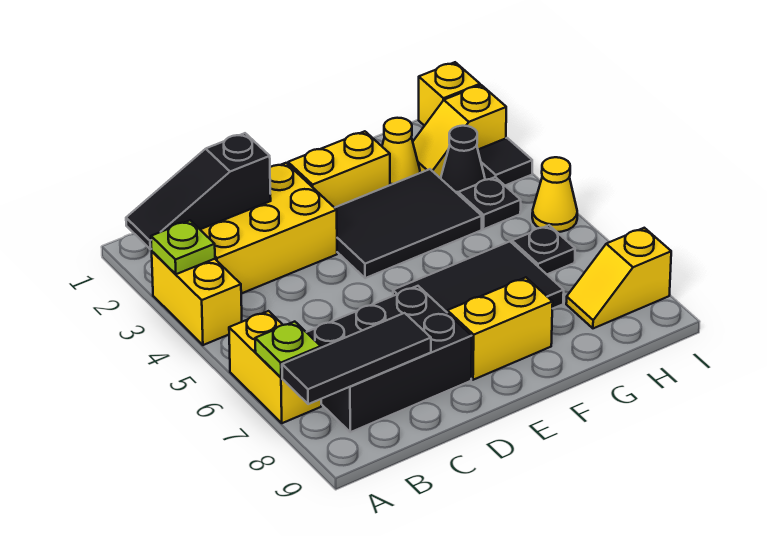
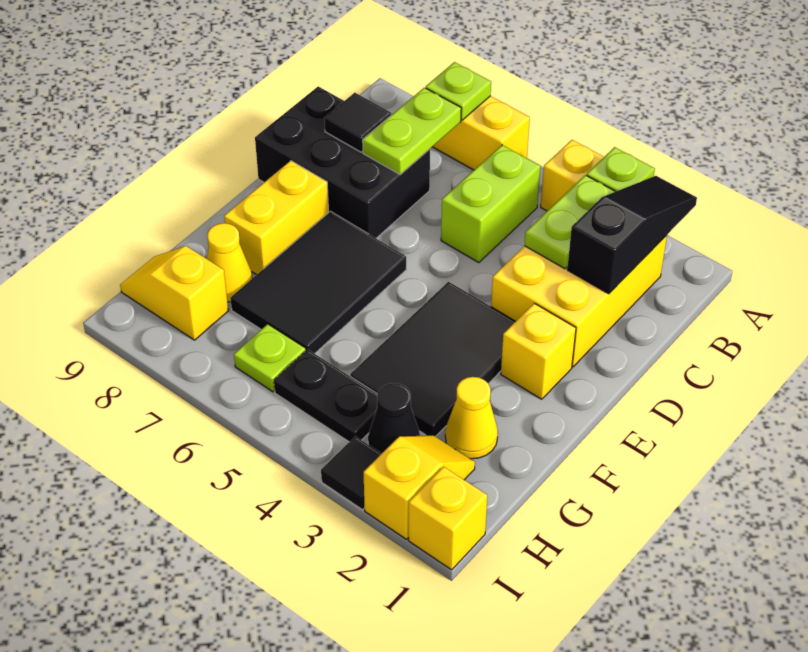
black 1x3 tile [282,313,431,404] -> black 1x1 tile [324,93,391,152]
none -> lime 1x2 plate [525,175,616,269]
none -> lime 1x2 brick [441,145,540,263]
black 2x3 brick [307,286,472,432] -> black 2x3 brick turned to [255,87,430,238]
none -> lime 1x2 plate [363,88,461,174]
yellow 1x2 brick [288,131,390,208] -> yellow 1x1 brick [501,303,576,399]
black 1x1 plate [458,177,521,229] -> black 1x2 plate [274,350,377,442]
black 1x1 plate [512,225,575,274] -> lime 1x1 plate [234,324,306,392]
yellow 1x2 slope [566,228,671,328] -> yellow 1x2 slope turned to [120,246,228,340]
yellow 1x1 cone [532,157,577,232] -> yellow 1x1 cone moved to [207,223,252,302]

